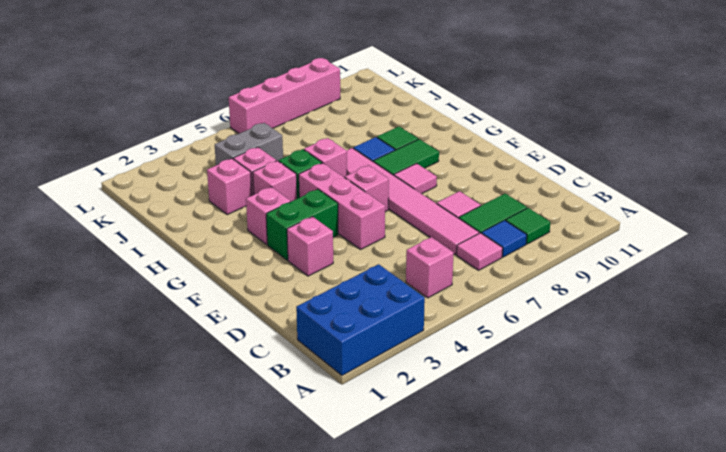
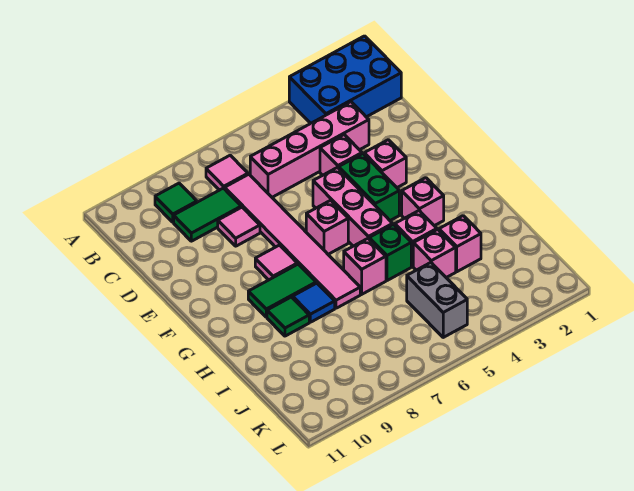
pink 1x1 brick [406,237,454,298] -> pink 1x1 brick moved to [320,135,362,175]
blue 1x1 tile [482,220,527,257] -> none
green 1x2 brick [266,189,338,260] -> green 1x2 brick turned to [339,154,399,221]
grey 1x2 brick [215,123,283,165] -> grey 1x2 brick turned to [407,263,467,337]
pink 1x4 brick [229,58,340,133] -> pink 1x4 brick moved to [250,102,369,197]

